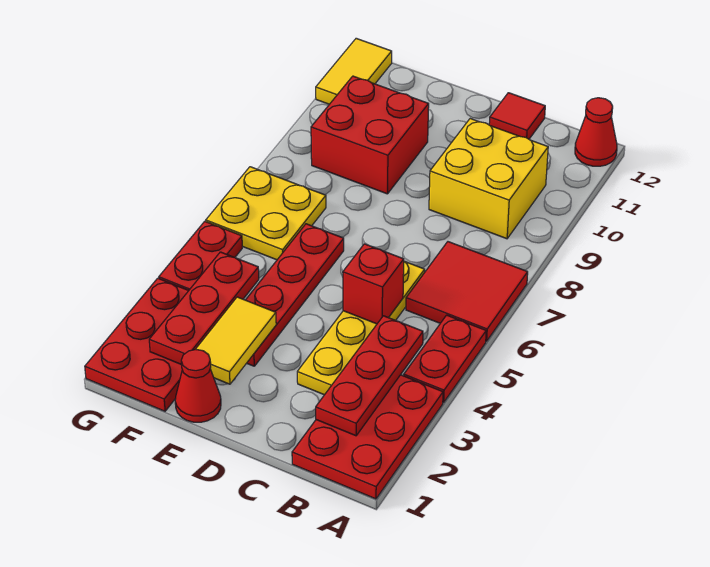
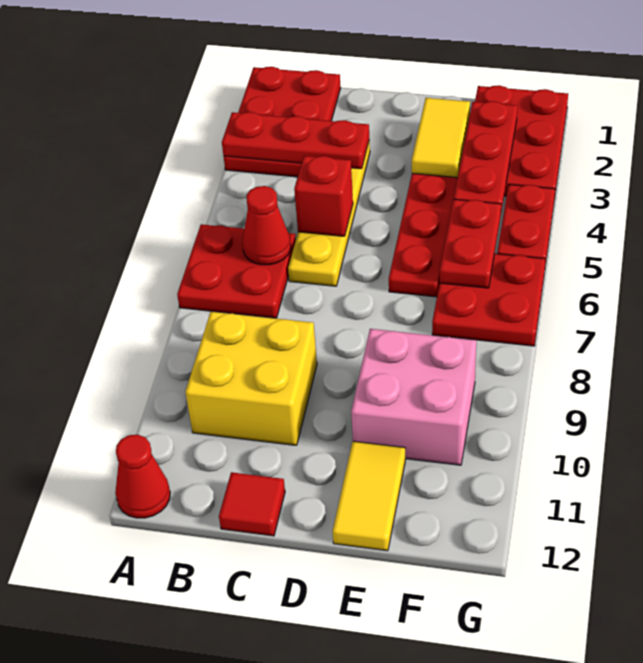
red 1x2 plate [404,315,486,402] -> red 1x2 plate moved to [440,199,501,288]
red 2x2 tile [406,242,528,341] -> red 2x2 plate [177,224,296,318]
red 1x3 plate [316,316,423,436] -> red 1x3 plate turned to [222,112,369,169]
red 1x1 cone [175,349,221,422] -> red 1x1 cone moved to [242,186,291,265]
red 2x2 brick [311,76,429,194] -> pink 2x2 brick [351,329,476,465]
yellow 2x2 plate [206,167,326,260] -> red 2x2 plate [432,254,546,346]
yellow 1x2 tile [316,38,392,104] -> yellow 1x2 tile moved to [333,441,405,551]

